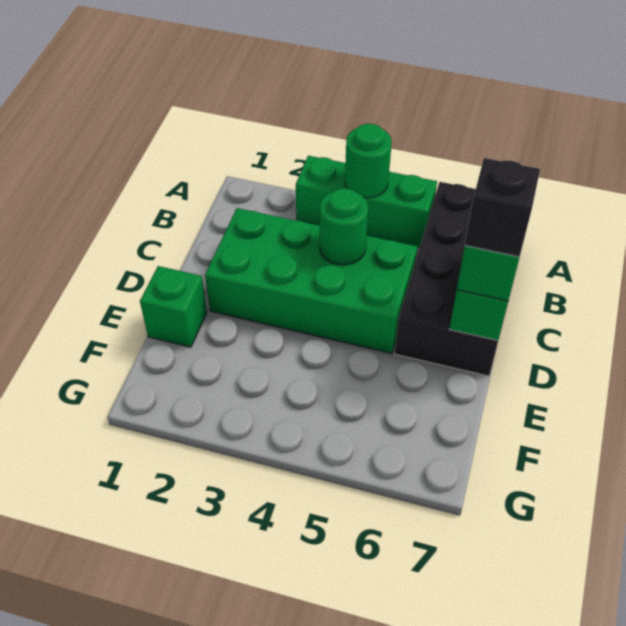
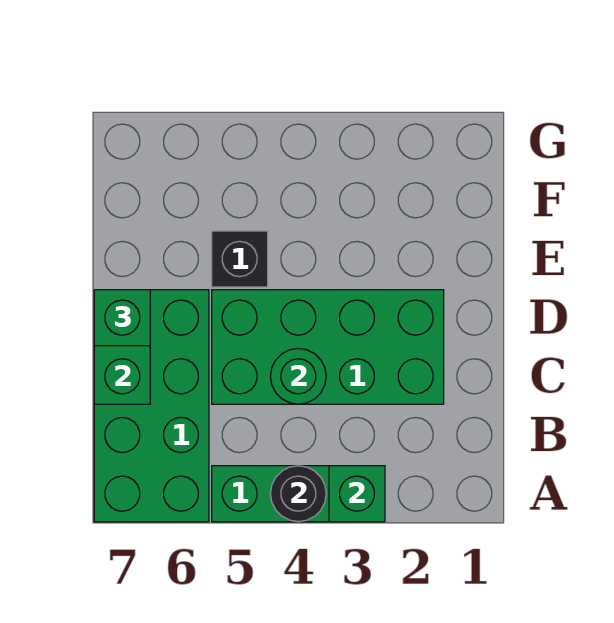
green 1x1 round brick [345,124,392,198] -> black 1x1 round brick [270,466,326,522]
black 2x4 brick [395,182,498,376] -> green 2x4 brick [94,290,209,522]
black 1x1 brick [465,158,540,257] -> black 1x1 brick moved to [212,231,268,287]
green 1x1 brick [140,266,207,347] -> green 1x1 brick moved to [329,466,385,522]

